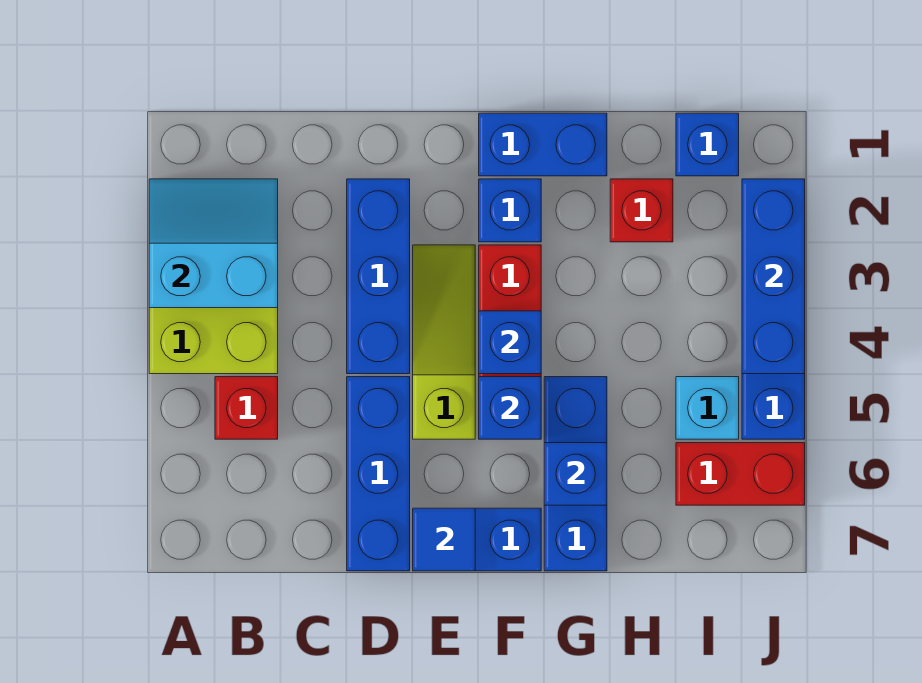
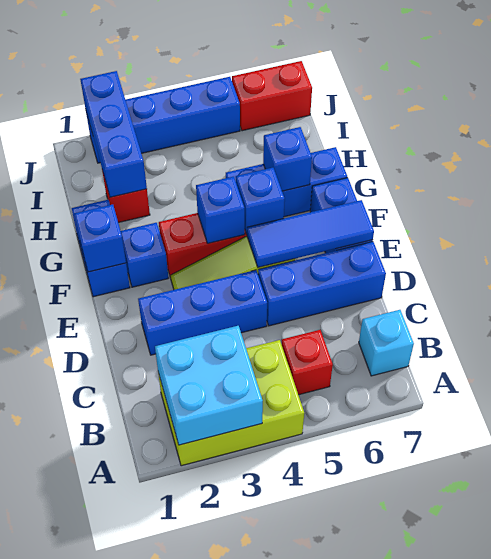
cyan 2x2 slope [149,179,278,308] -> cyan 2x2 brick [155,326,263,445]
blue 1x1 tile [413,508,475,571] -> blue 1x3 tile [247,200,374,267]
blue 1x1 brick [676,113,739,176] -> blue 1x1 brick moved to [74,205,126,272]
cyan 1x1 brick [676,377,739,439] -> cyan 1x1 brick moved to [359,310,414,376]
red 1x2 brick [676,443,805,505] -> red 1x2 brick turned to [232,61,312,131]
blue 1x3 brick [742,179,805,374] -> blue 1x3 brick turned to [80,71,147,197]

